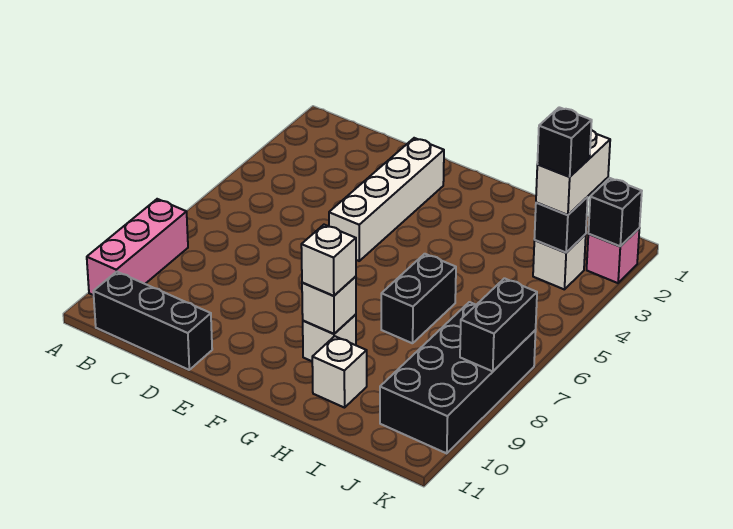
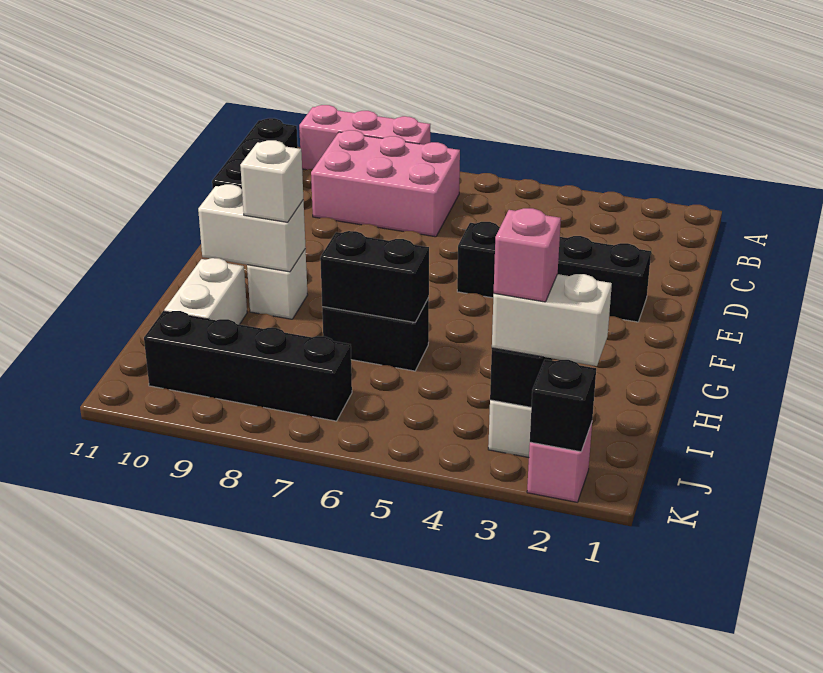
none -> pink 2x3 brick [311,130,460,237]
white 1x4 brick [329,138,444,261] -> black 1x4 brick [457,222,651,322]
white 1x1 brick [302,276,356,334] -> white 1x2 brick [198,184,306,272]
white 1x1 brick [312,336,367,408] -> white 1x2 brick [164,258,247,324]
black 1x1 brick [537,107,592,177] -> pink 1x1 brick [494,208,561,302]
black 2x4 brick [380,302,536,453] -> black 1x4 brick [144,311,352,421]
black 1x2 brick [460,278,537,371] -> black 1x2 brick moved to [320,231,429,322]

